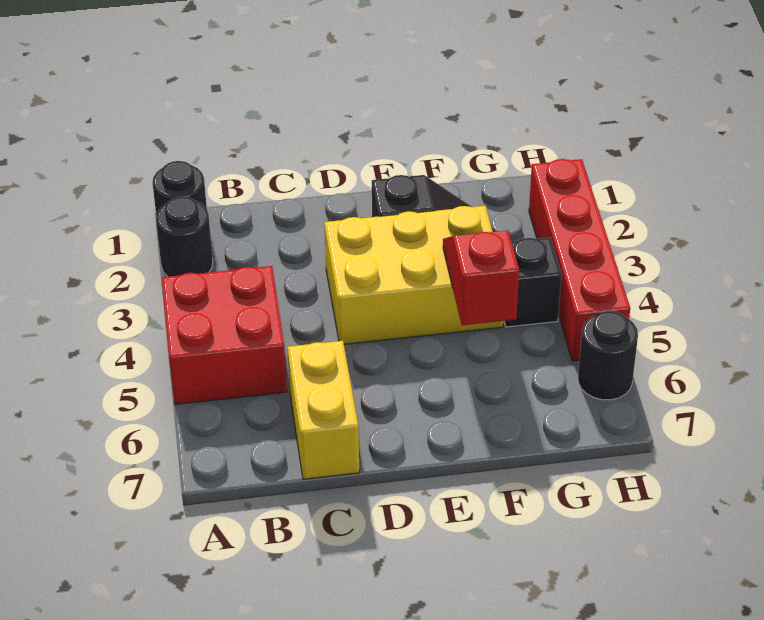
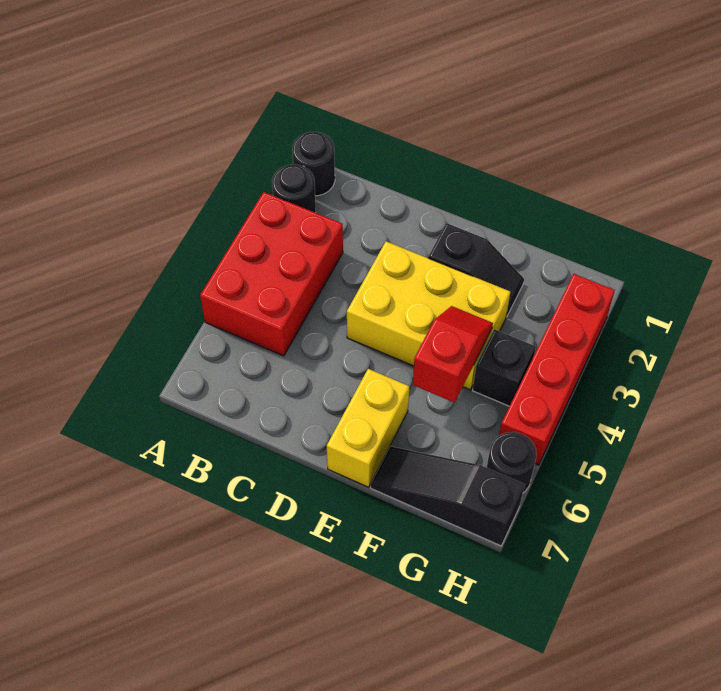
red 2x2 brick [162,266,287,404] -> red 2x3 brick [200,192,343,356]
yellow 1x2 brick [287,341,359,479] -> yellow 1x2 brick moved to [327,369,409,487]
none -> black 1x3 slope [371,446,525,546]

